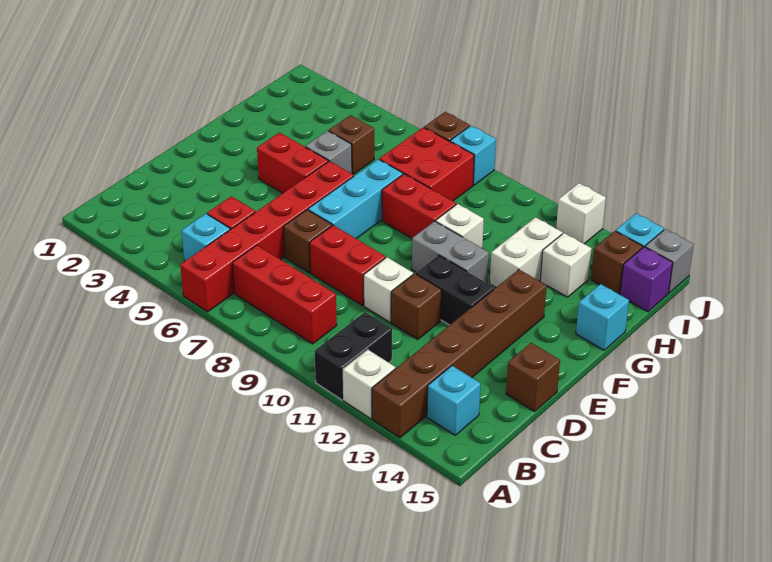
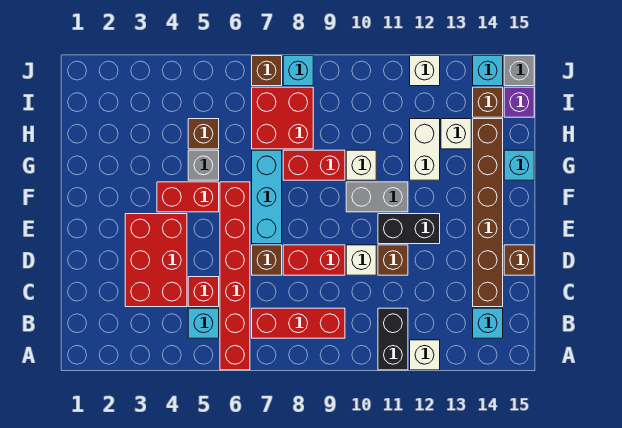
brown 1x6 brick [372,269,547,438] -> brown 1x6 brick moved to [473,119,503,307]
none -> red 2x3 brick [125,214,187,307]

